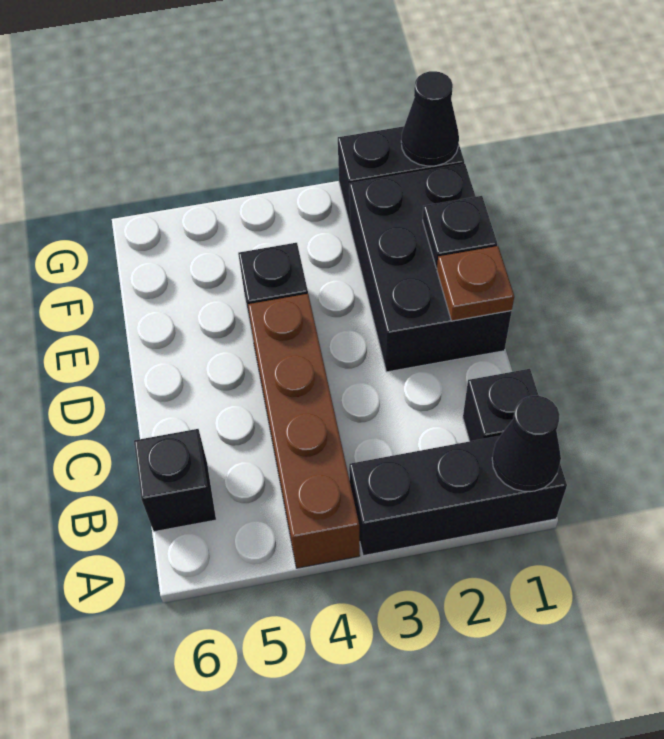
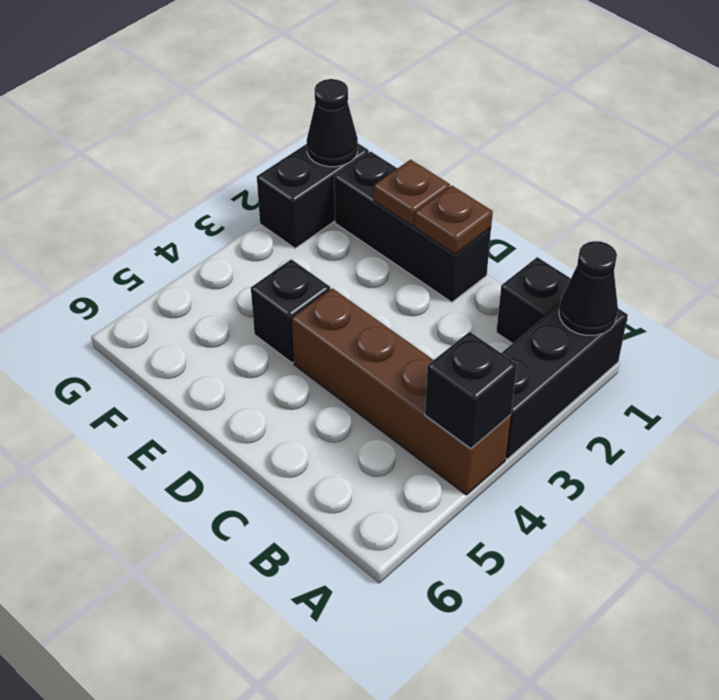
black 1x1 brick [134,429,216,532] -> black 1x1 brick moved to [425,332,517,448]
black 2x3 brick [349,164,512,372] -> black 1x3 brick [334,151,491,302]
black 1x1 plate [423,196,497,268] -> brown 1x1 plate [374,160,450,227]

